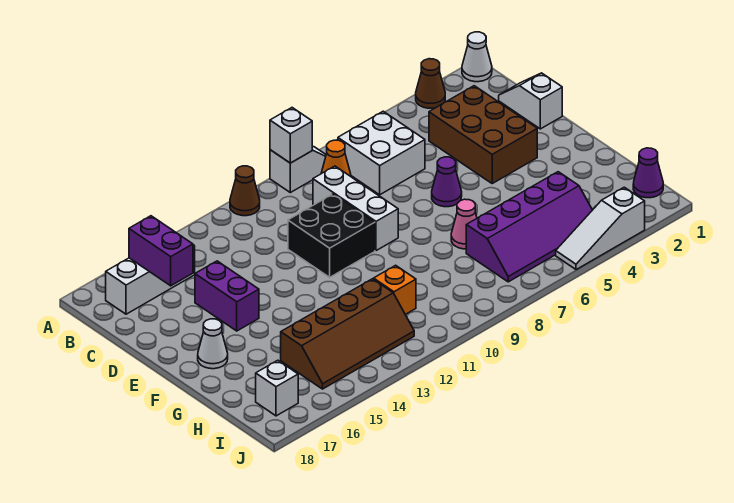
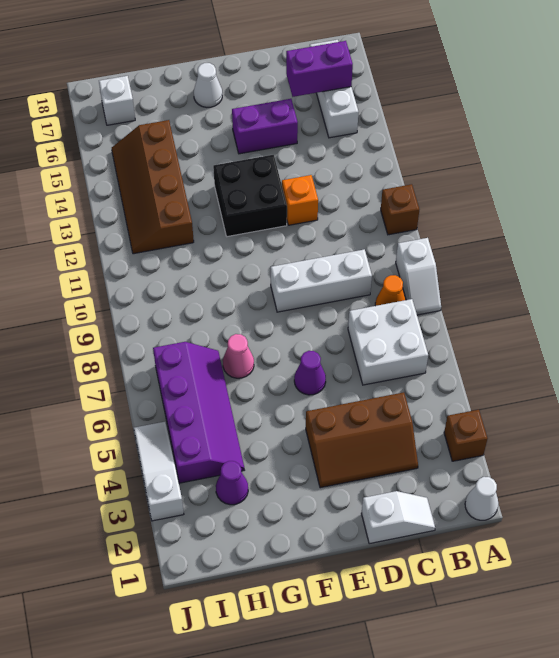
brown 1x1 cone [416,59,445,108] -> brown 1x1 brick [444,410,488,461]
white 1x1 brick [270,108,312,163] -> none
brown 1x1 cone [230,166,260,216] -> brown 1x1 brick [381,184,419,235]
brown 2x3 brick [429,86,537,183] -> brown 2x3 slope [306,392,418,488]
black 2x2 brick [288,194,375,277] -> black 2x2 brick moved to [213,155,287,237]
purple 2x4 slope [466,172,592,282] -> purple 2x4 slope turned to [153,342,244,483]
orange 1x1 brick [374,265,416,315] -> orange 1x1 brick moved to [282,175,318,225]
purple 1x1 cone [633,148,663,198] -> purple 1x1 cone moved to [216,461,248,505]

